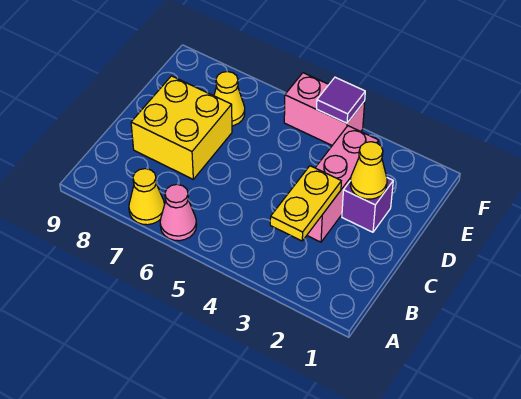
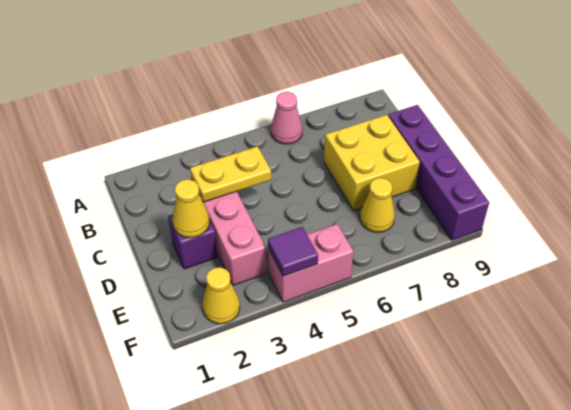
yellow 1x1 cone [129,169,165,225] -> yellow 1x1 cone moved to [202,267,240,324]
yellow 1x2 plate [270,166,341,241] -> yellow 1x2 plate turned to [190,146,271,202]
none -> purple 1x4 brick [388,105,489,240]

